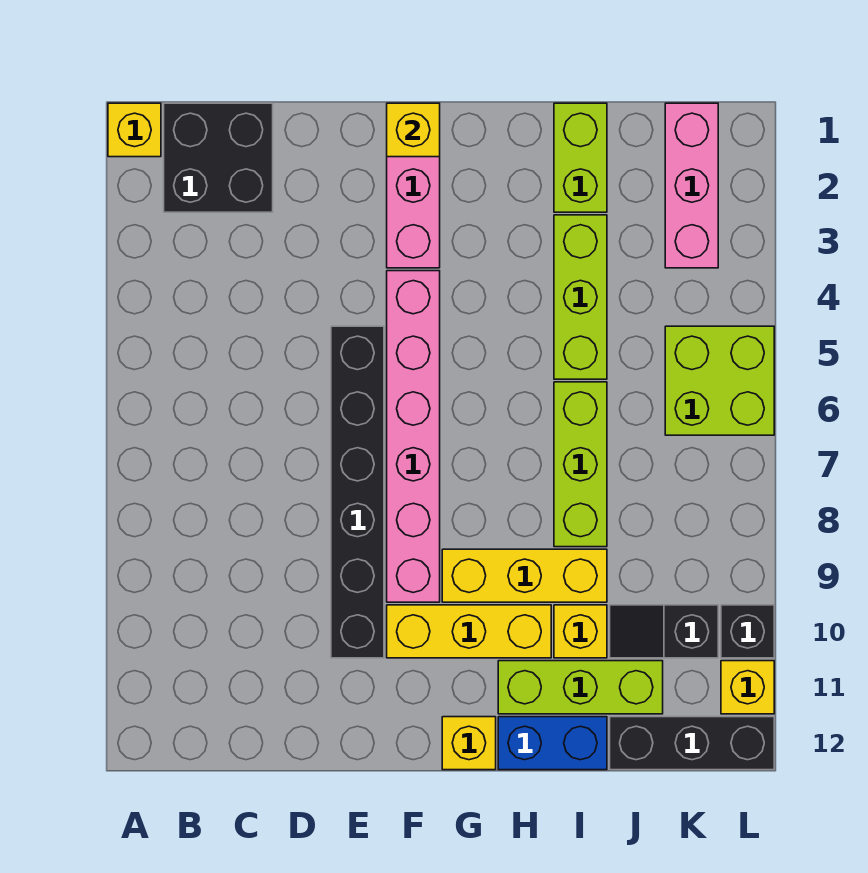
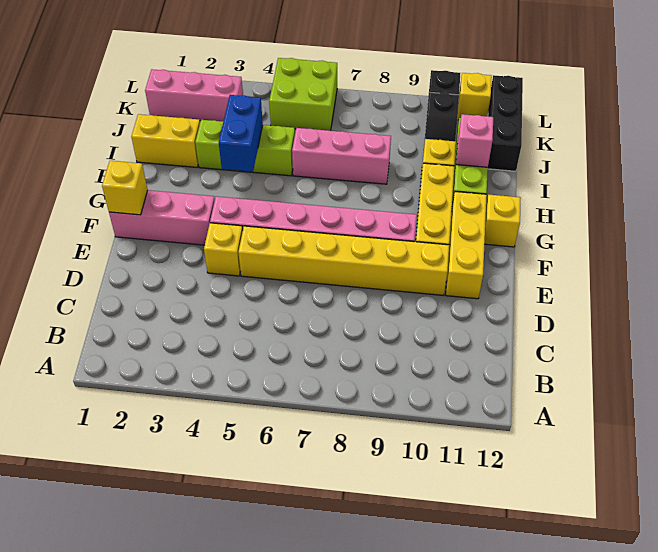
yellow 1x1 brick [108,103,161,157] -> yellow 1x1 brick moved to [204,223,243,276]
black 2x2 brick [164,103,273,212] -> none
black 1x6 brick [331,326,384,658] -> yellow 1x6 brick [238,226,449,295]
yellow 1x3 brick [442,549,607,602] -> yellow 1x3 brick moved to [446,191,487,299]
blue 1x2 brick [498,717,607,770] -> blue 1x2 brick moved to [219,95,263,172]
lime 1x2 brick [554,103,607,212] -> yellow 1x2 brick [131,114,200,167]
lime 1x3 brick [554,382,607,547] -> pink 1x3 brick [292,128,391,184]
none -> pink 1x1 brick [456,114,493,167]

